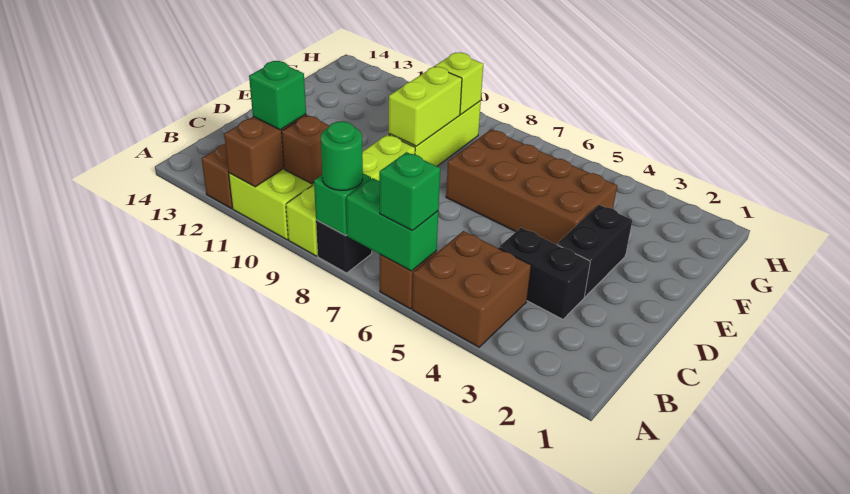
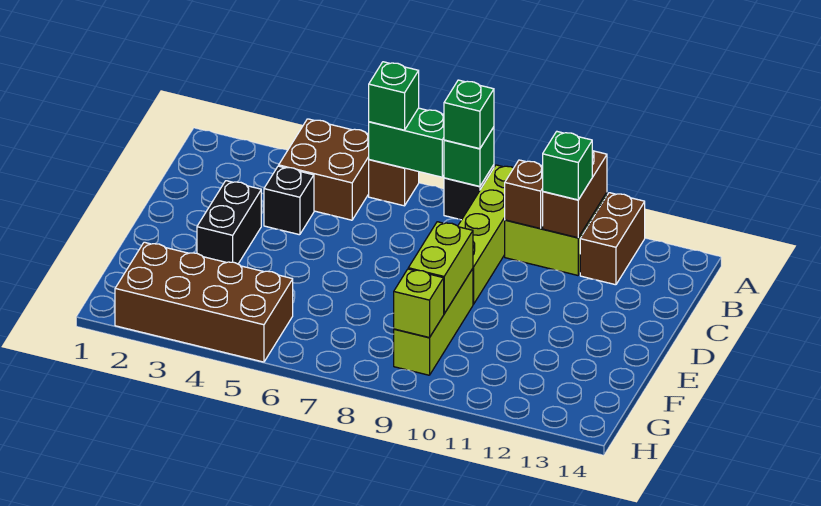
green 1x1 round brick [321,121,363,190] -> green 1x1 brick [444,80,494,149]
black 1x2 brick [499,228,590,319] -> black 1x1 brick [264,166,314,235]
brown 2x4 brick [446,130,617,245] -> brown 2x4 brick moved to [115,242,293,362]

